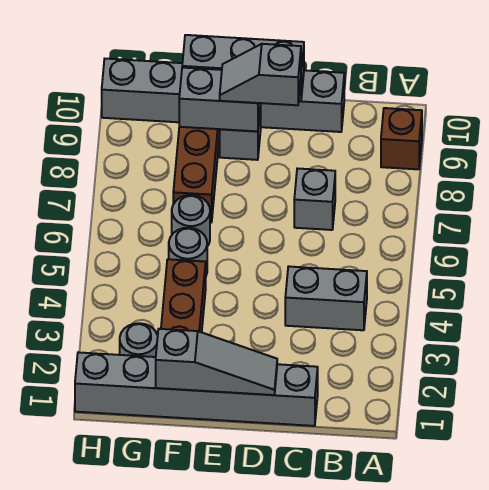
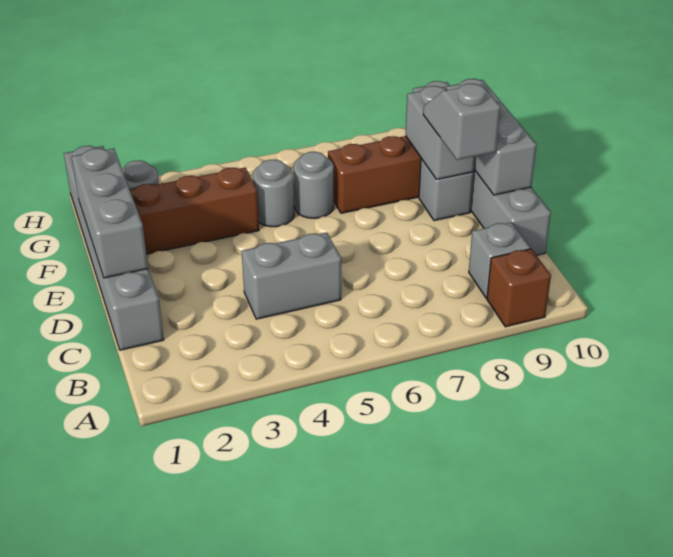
grey 1x2 brick [285,267,367,330] -> grey 1x2 brick turned to [242,233,341,319]
grey 1x1 brick [294,168,335,230] -> grey 1x1 brick moved to [469,222,530,298]
grey 1x3 slope [156,329,277,395] -> grey 1x3 brick [72,148,148,278]

